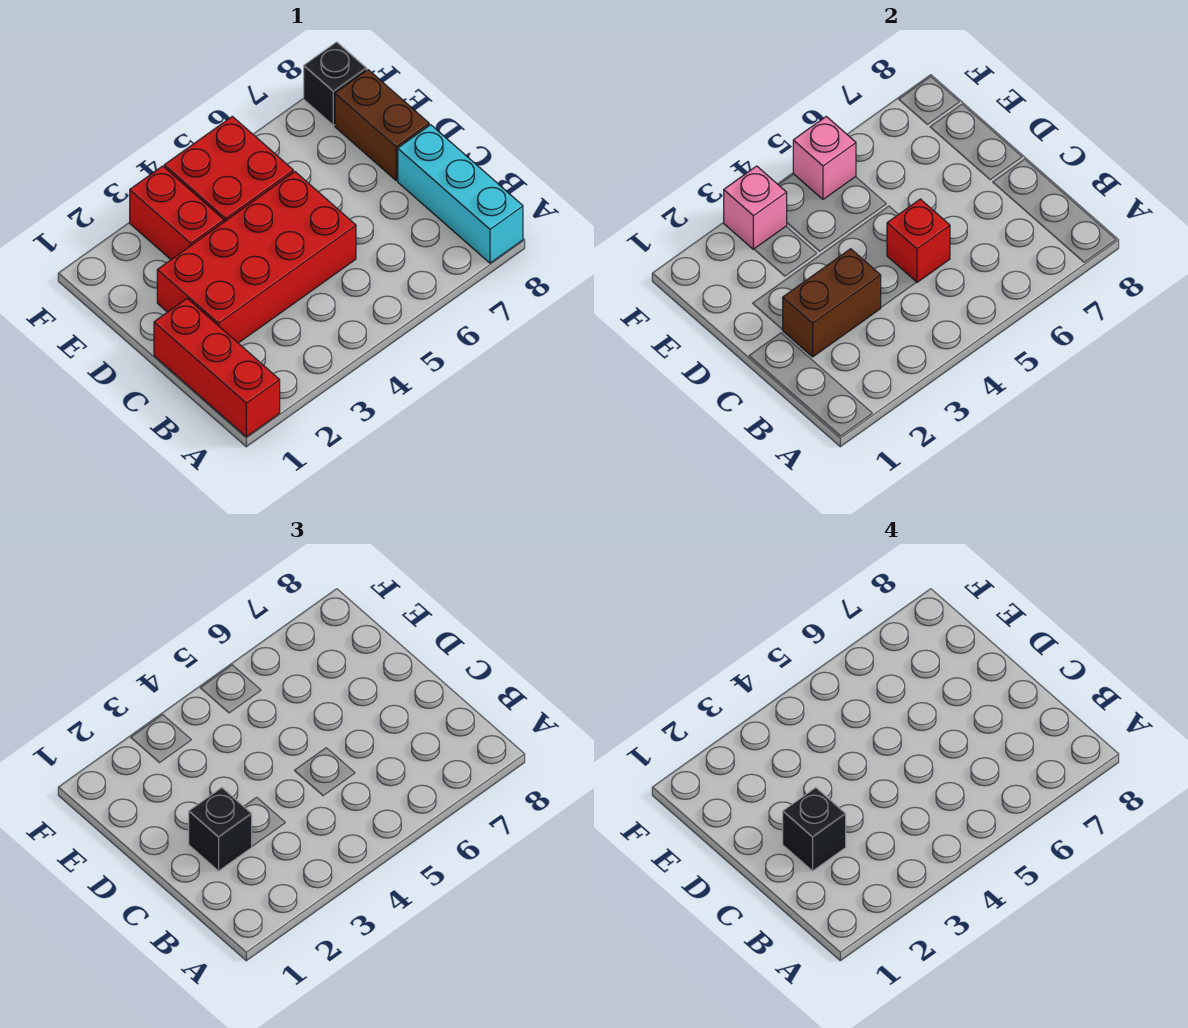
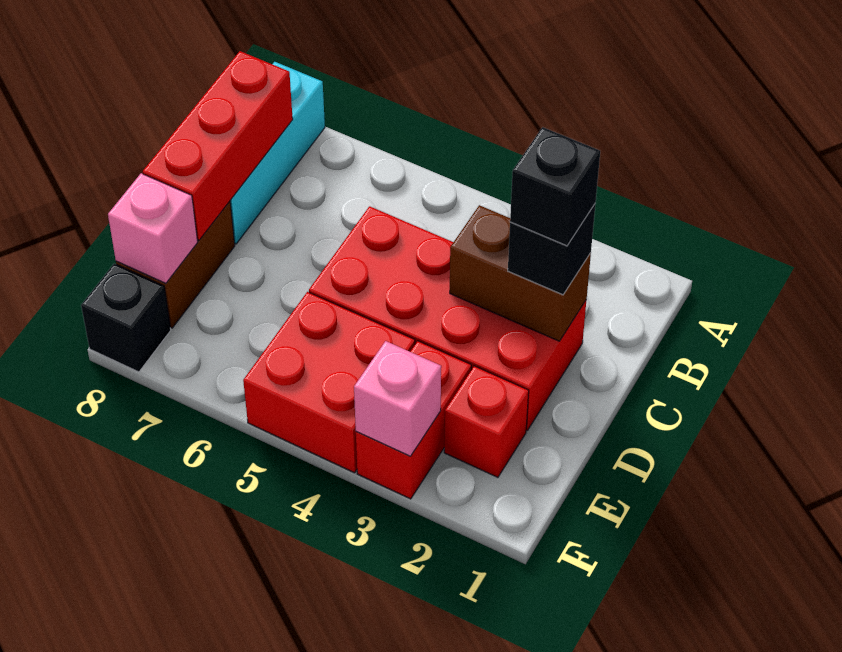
red 1x3 brick [154,299,280,437] -> red 1x3 brick moved to [143,51,293,240]
red 1x1 brick [887,199,950,282] -> red 1x1 brick moved to [444,366,529,477]
pink 1x1 brick [793,116,856,199] -> pink 1x1 brick moved to [108,173,198,284]

